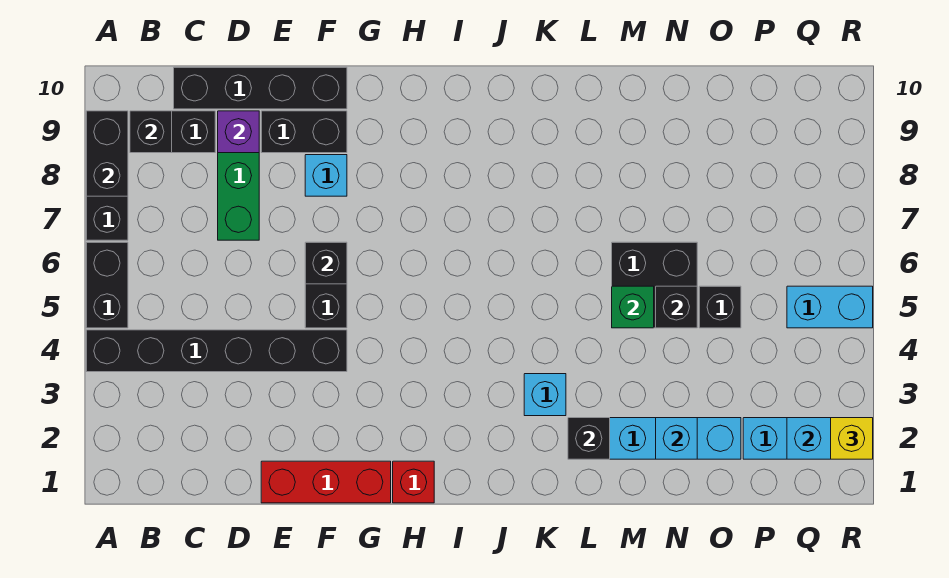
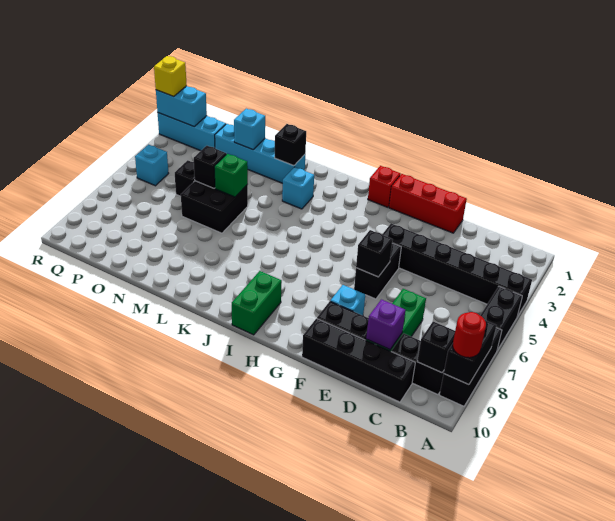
none -> red 1x1 round brick [453,312,486,358]
none -> green 1x2 brick [232,271,282,335]
cyan 1x2 brick [787,286,873,328] -> cyan 1x1 brick [135,144,169,186]

